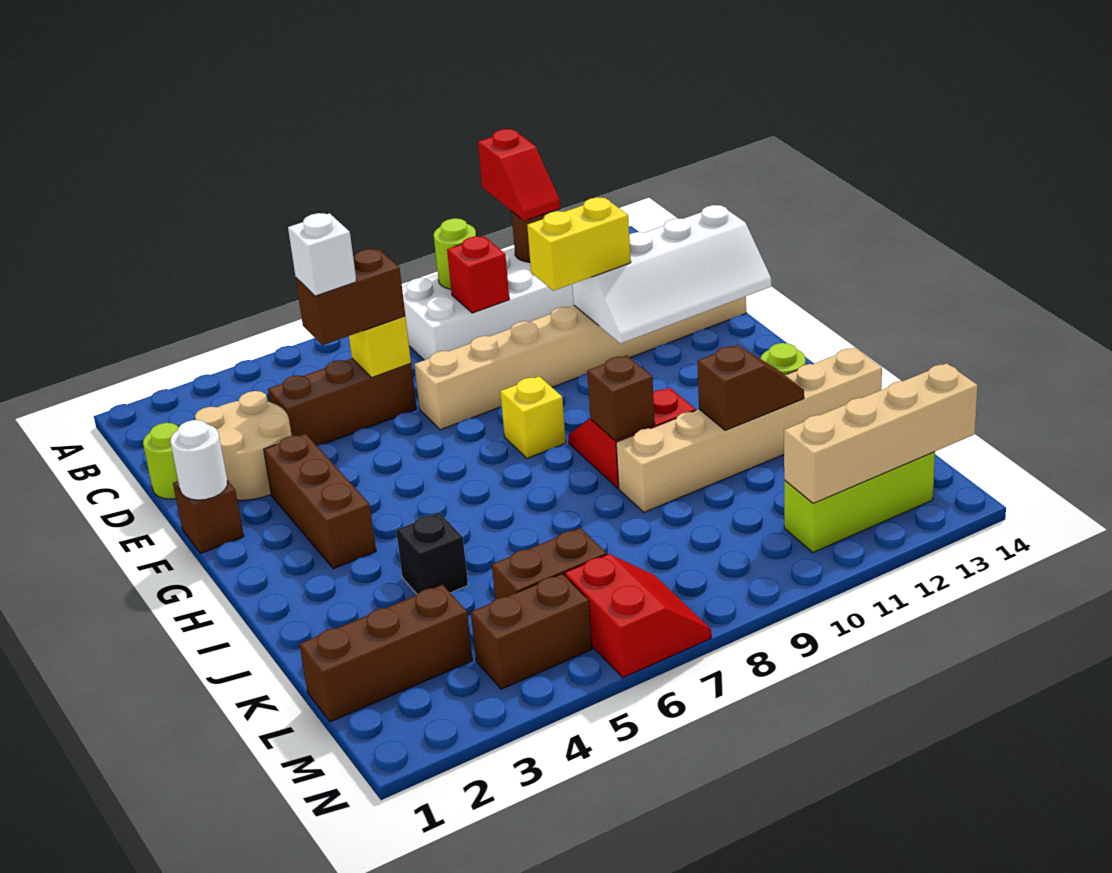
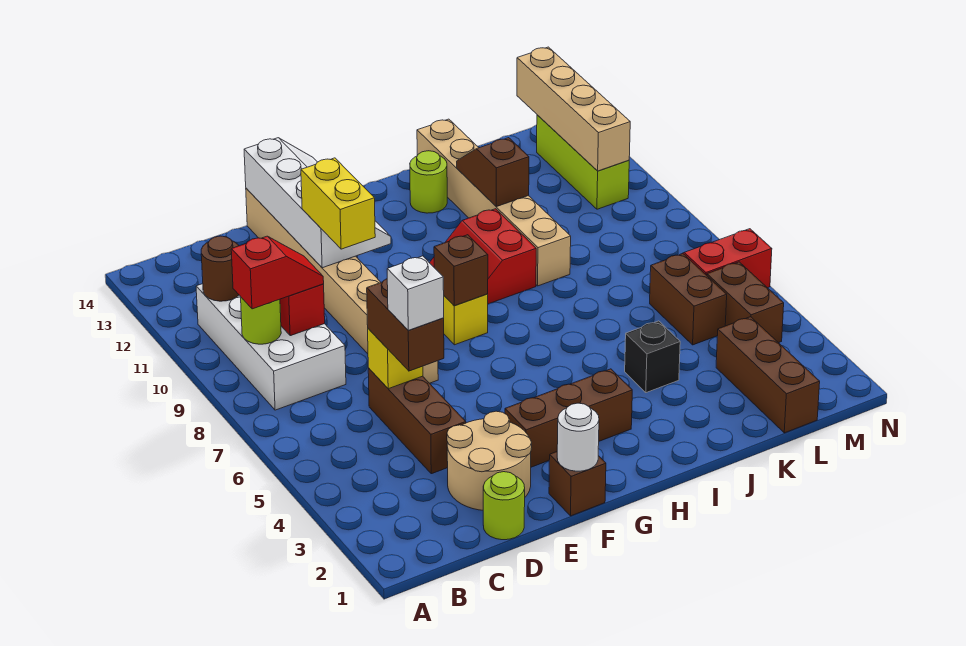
red 1x2 slope [478,129,560,221] -> red 1x2 slope moved to [231,236,324,309]
brown 1x1 brick [587,356,655,440] -> brown 1x1 brick moved to [434,235,488,306]

